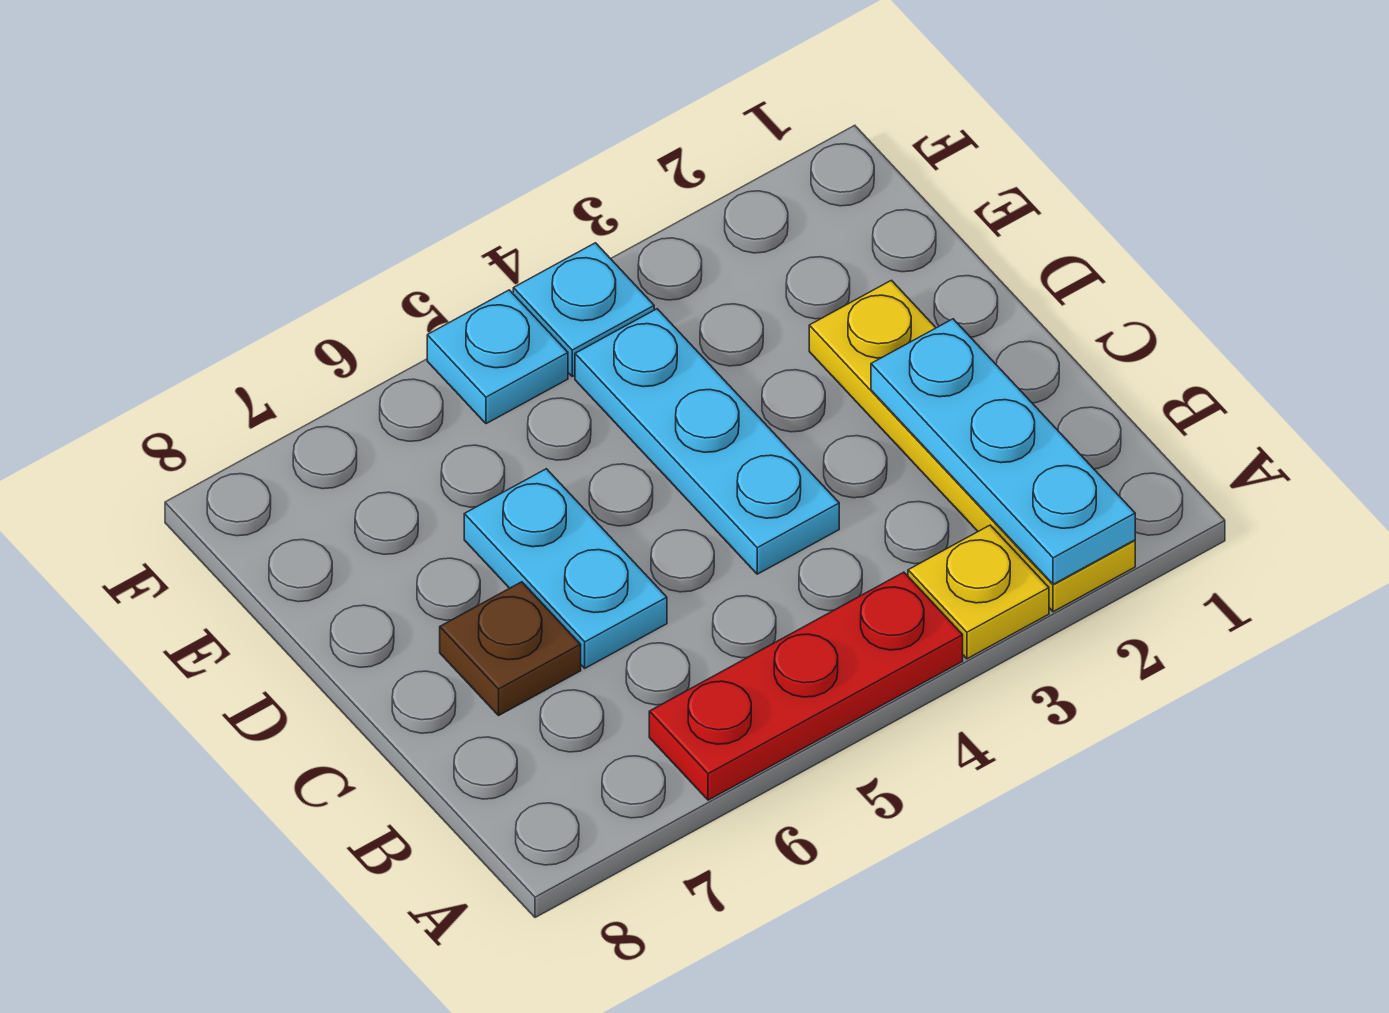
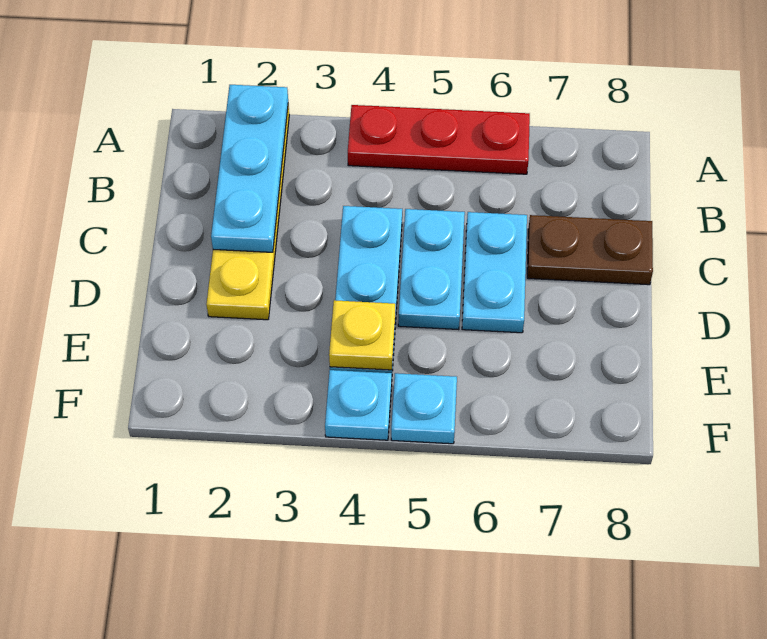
yellow 1x1 plate [908,525,1049,659] -> yellow 1x1 plate moved to [329,300,395,370]
none -> cyan 1x2 plate [398,209,465,330]
brown 1x1 plate [440,582,581,715] -> brown 1x2 plate [527,215,653,285]

